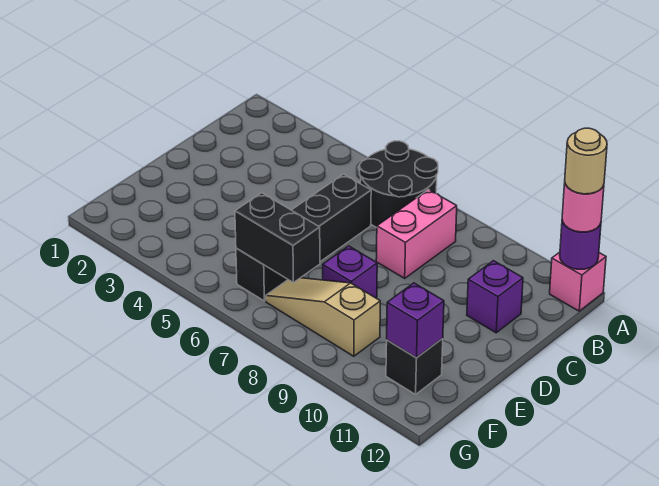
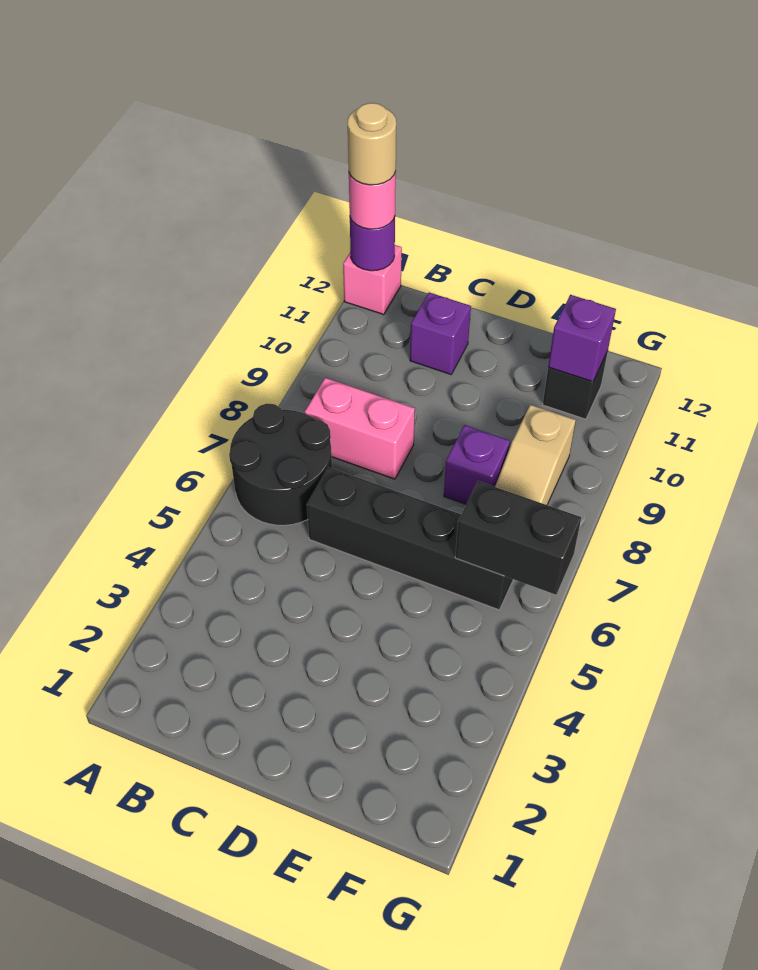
black 1x2 brick [235,193,320,283] -> black 1x2 brick turned to [455,481,581,595]

